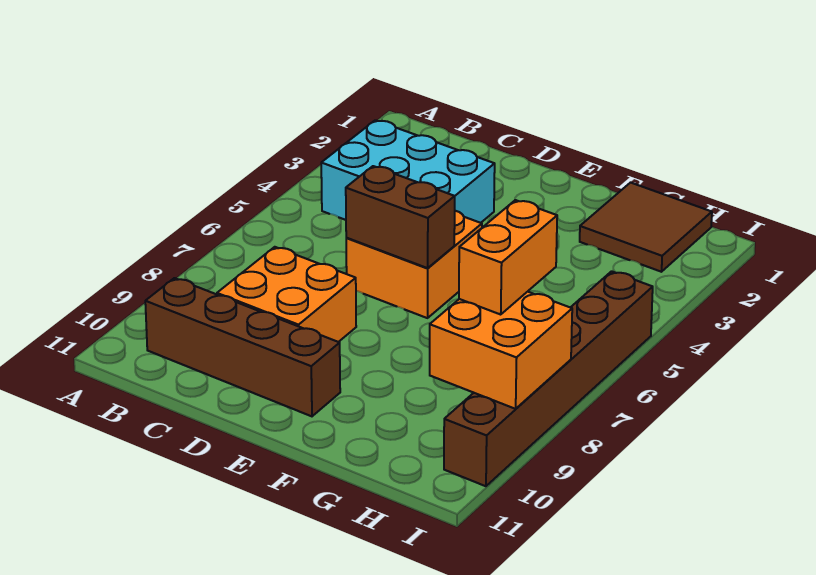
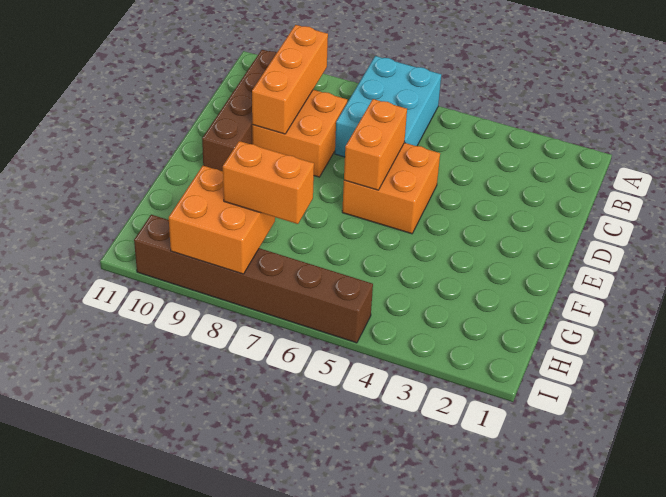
cyan 2x3 brick [321,120,495,223] -> cyan 2x3 brick moved to [335,56,441,157]
none -> orange 1x3 brick [252,25,328,134]
brown 1x2 brick [346,166,455,268] -> orange 1x2 brick [344,99,407,190]
brown 2x2 tile [580,183,712,272] -> none

